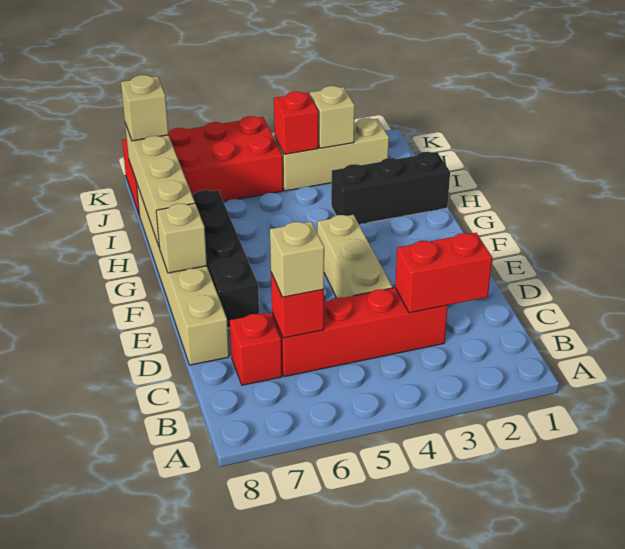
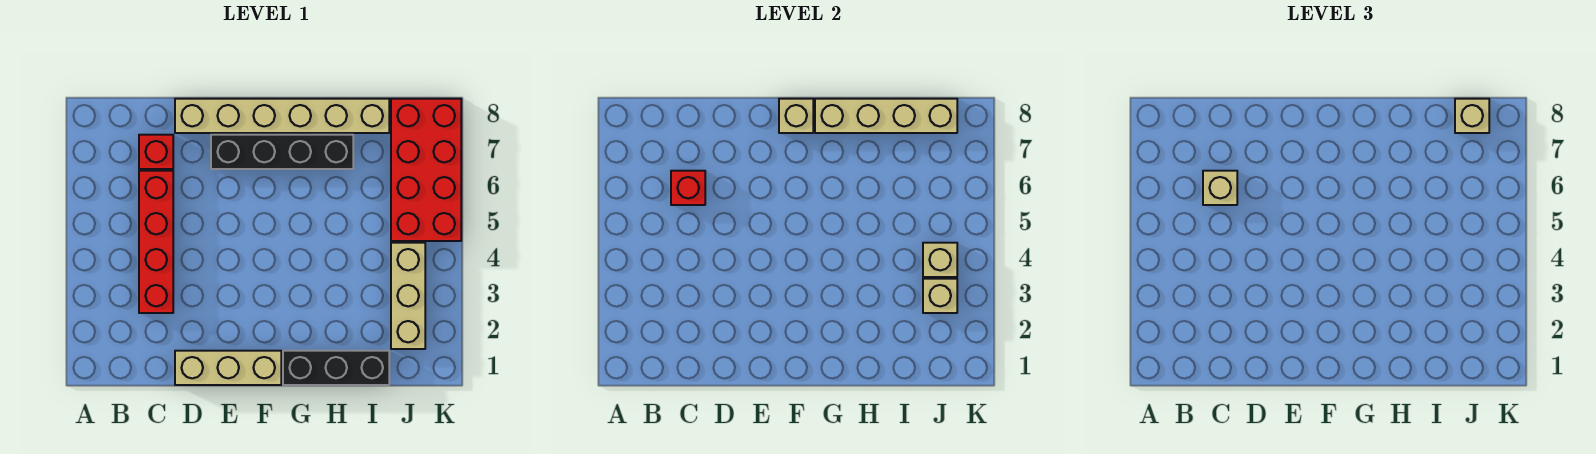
red 1x2 brick [395,233,492,313] -> none
tan 1x3 brick [317,215,393,298] -> tan 1x3 brick moved to [175,351,281,385]
black 1x3 brick [331,152,450,224] -> black 1x3 brick turned to [283,351,389,385]
red 1x1 brick [274,92,318,154] -> tan 1x1 brick [923,243,957,277]

